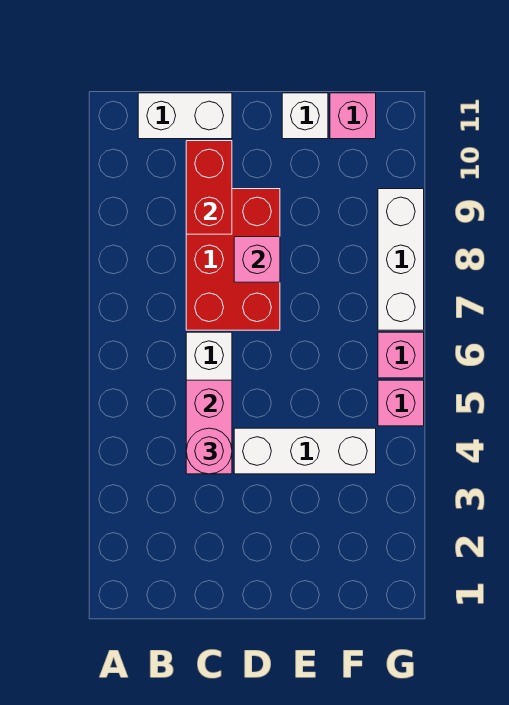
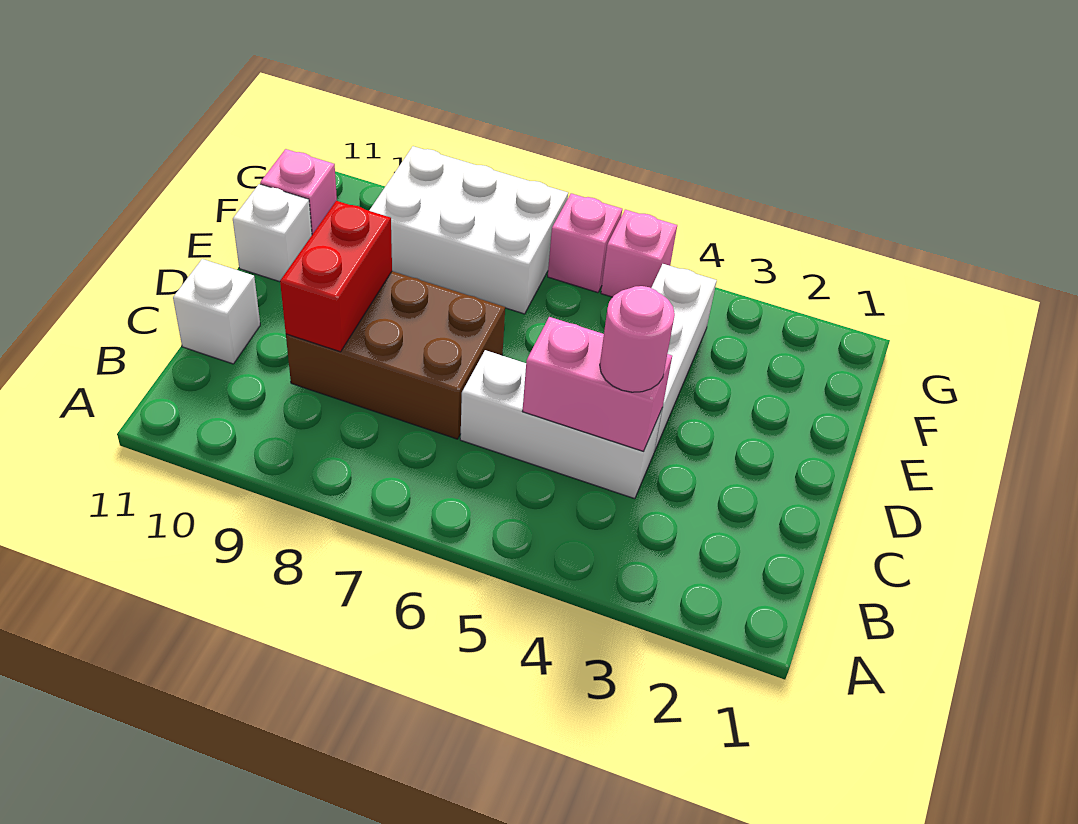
white 1x2 brick [138,93,232,139] -> white 1x1 brick [173,259,260,364]
red 2x3 brick [186,189,280,330] -> brown 2x3 brick [286,271,505,439]
red 1x2 brick [186,141,232,234] -> red 1x2 brick turned to [280,201,392,352]
pink 1x1 brick [234,237,280,282] -> none
white 1x3 brick [378,189,424,330] -> white 2x3 brick [369,146,568,314]

